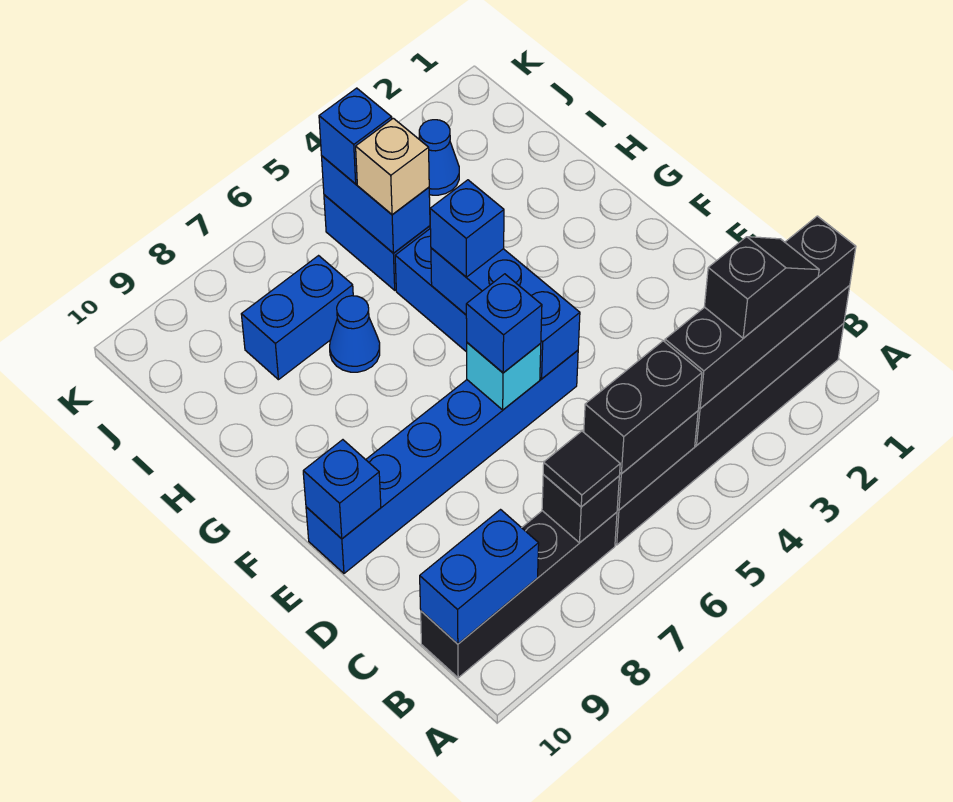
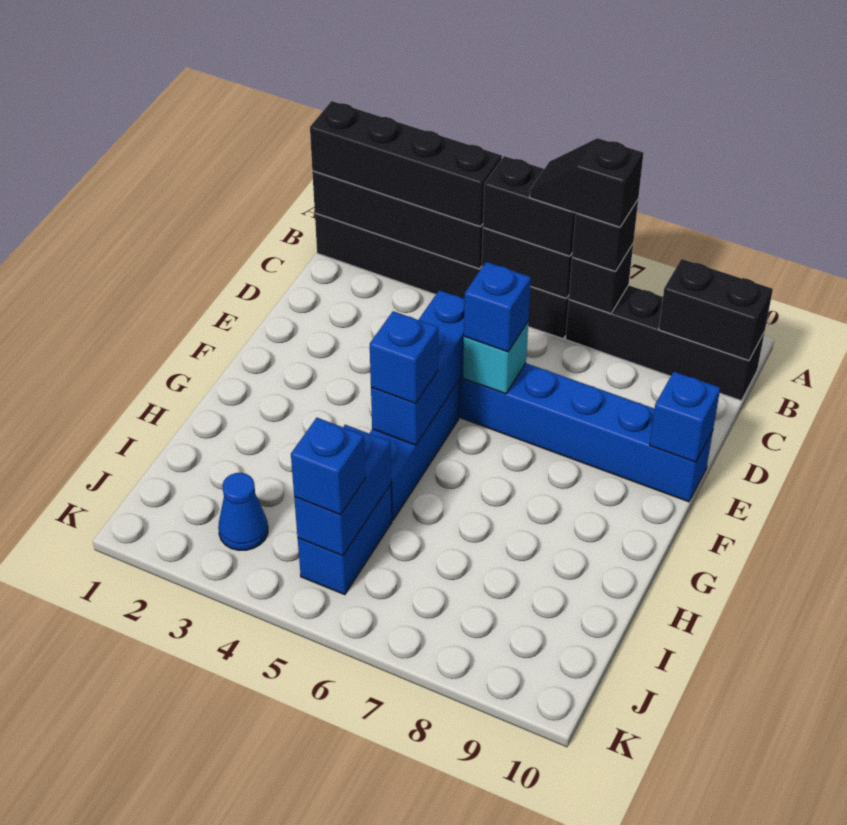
black 1x2 slope [704,237,819,338] -> black 1x2 slope moved to [530,138,644,227]
black 1x1 tile [543,431,620,507] -> black 1x1 brick [572,200,638,271]
blue 1x2 brick [420,510,539,644] -> black 1x2 brick [659,259,773,360]
blue 1x1 cone [330,296,380,372] -> none
tan 1x1 brick [356,118,429,215] -> none
blue 1x2 brick [241,256,353,380] -> none

